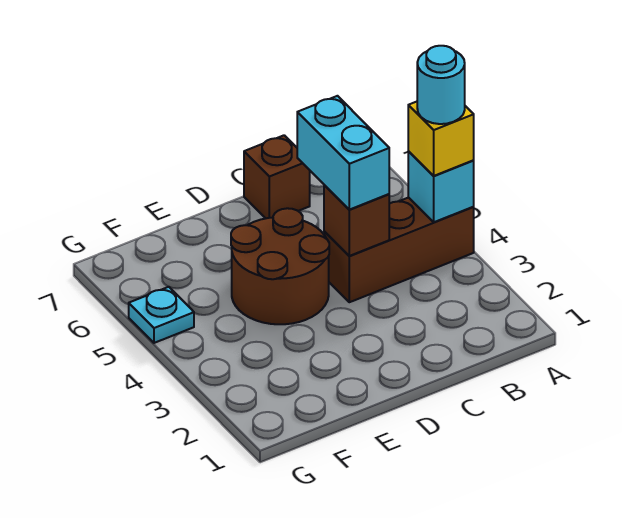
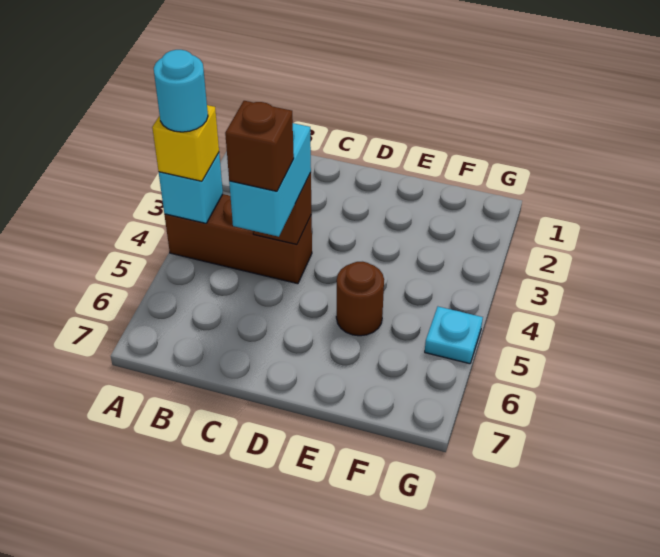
brown 1x1 brick [244,135,310,218] -> brown 1x1 brick moved to [225,101,294,191]
brown 2x2 round brick [231,208,329,324] -> brown 1x1 round brick [336,262,384,336]

